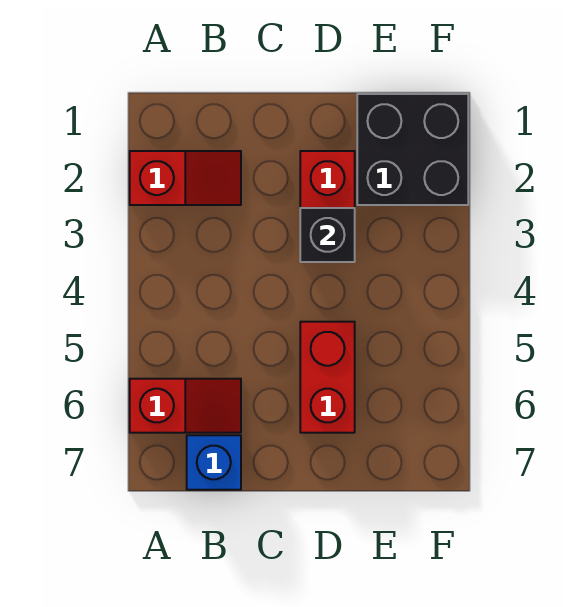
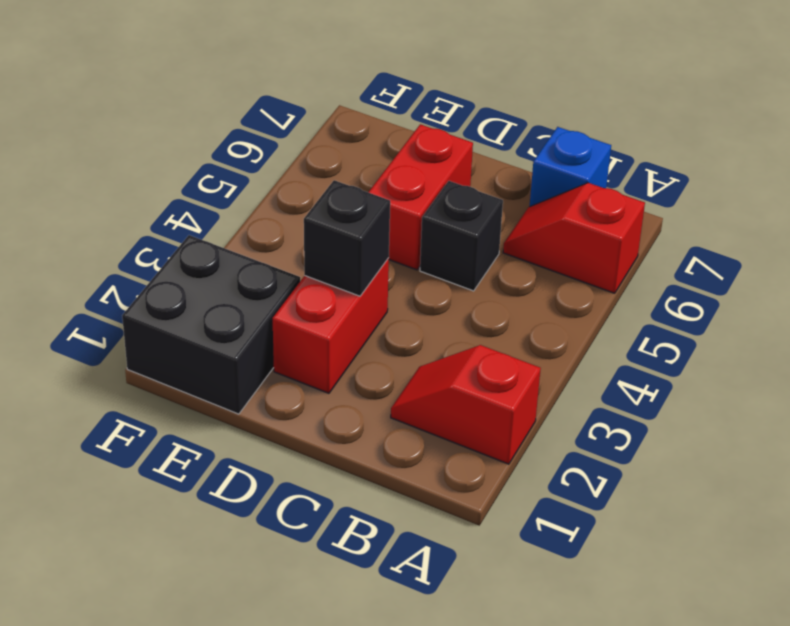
none -> black 1x1 brick [420,181,503,291]

